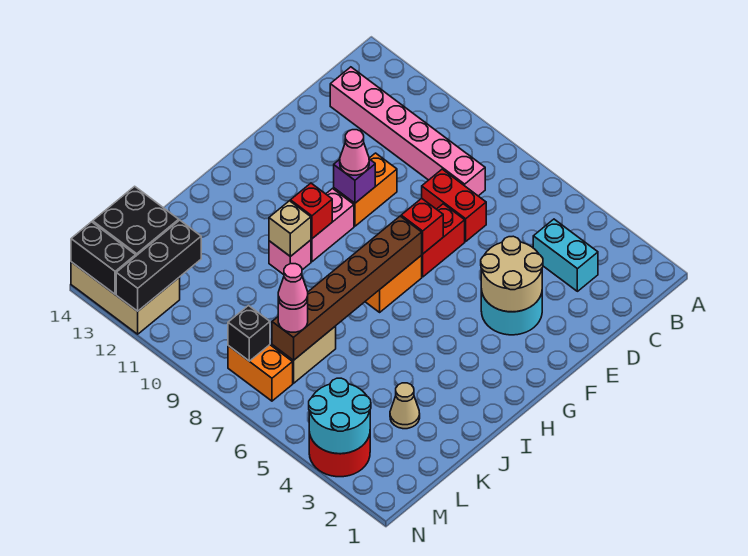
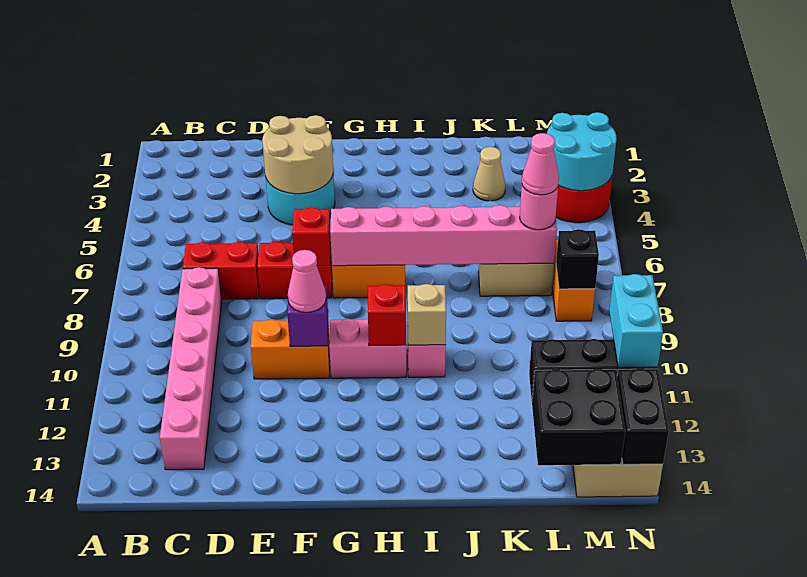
cyan 1x2 brick [533,219,598,291] -> cyan 1x2 brick moved to [609,274,663,368]
red 1x2 brick [422,169,486,241] -> red 1x2 brick turned to [183,242,259,299]
brown 1x6 brick [272,216,422,360] -> pink 1x6 brick [330,205,557,266]

